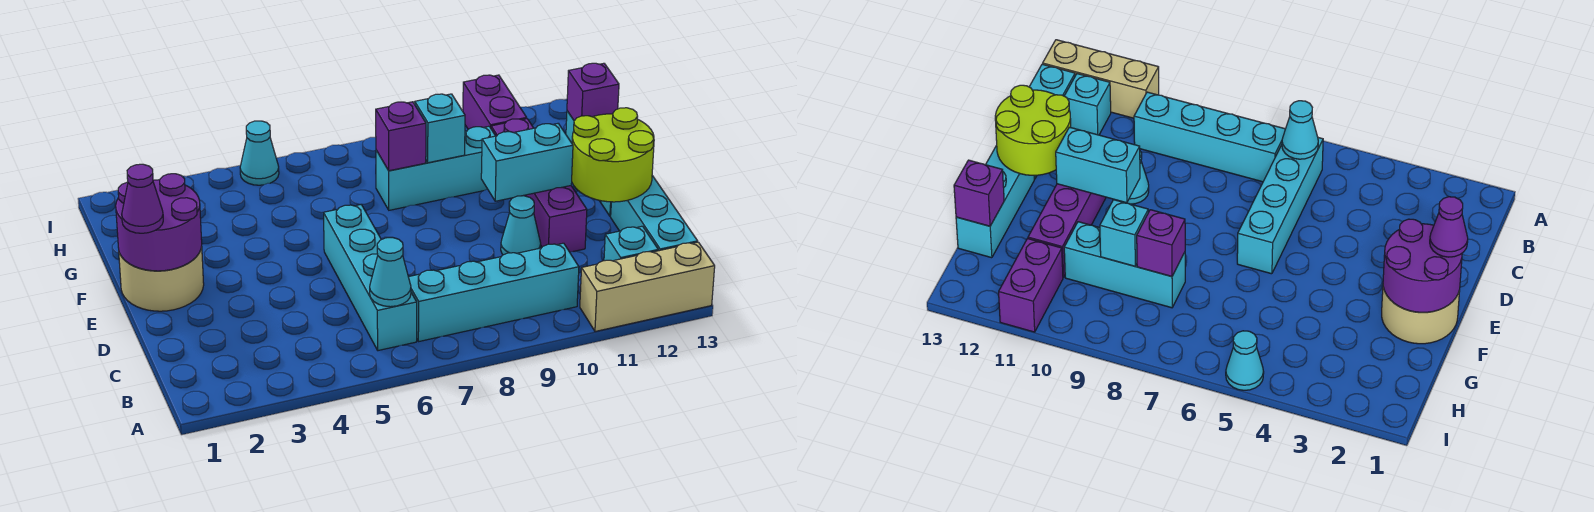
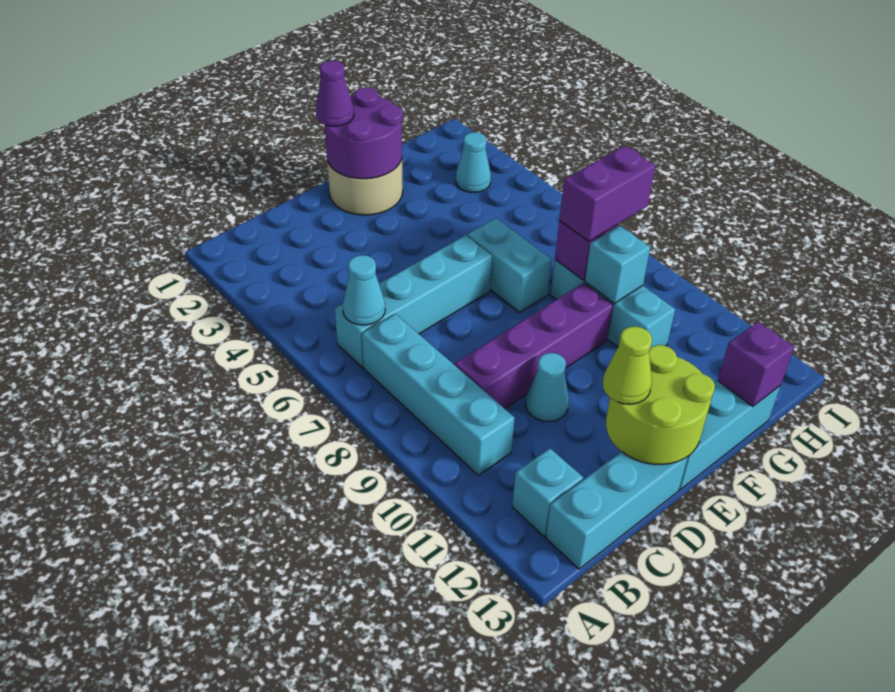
tan 1x3 brick [580,242,715,331] -> none
purple 1x4 brick [491,119,587,252] -> purple 1x4 brick moved to [455,283,613,409]
none -> lime 1x1 cone [603,327,652,404]
cyan 1x2 brick [481,124,573,201] -> cyan 1x2 brick moved to [467,218,552,313]
purple 1x2 brick [463,75,527,129] -> purple 1x2 brick moved to [559,146,655,241]
cyan 1x1 cone [240,121,279,185] -> cyan 1x1 cone moved to [456,132,491,193]

